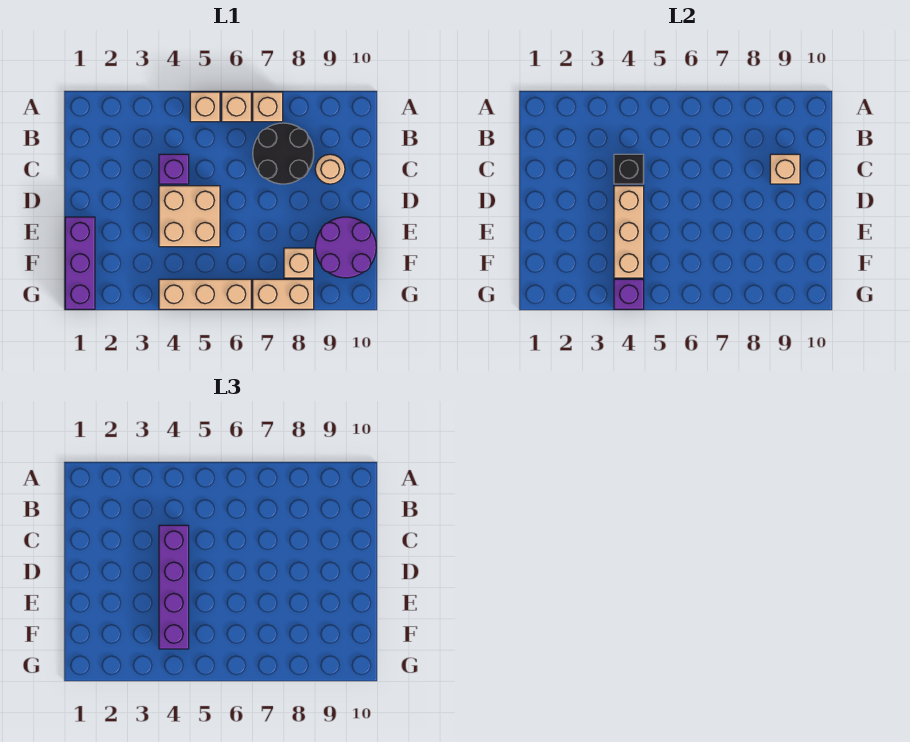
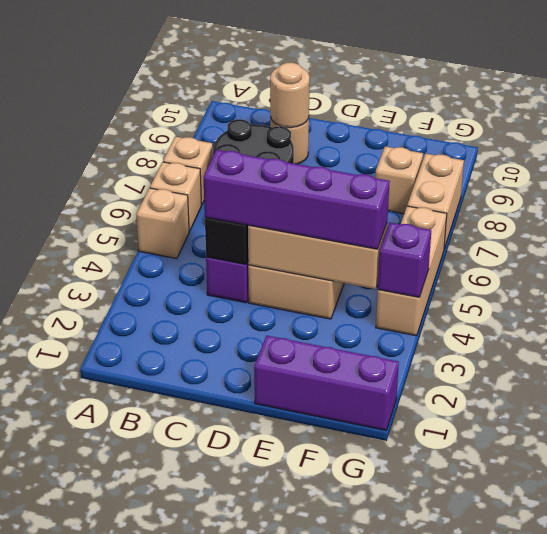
tan 1x1 brick [770,154,800,184] -> tan 1x1 round brick [270,63,310,128]
purple 2x2 round brick [315,217,376,278] -> none

